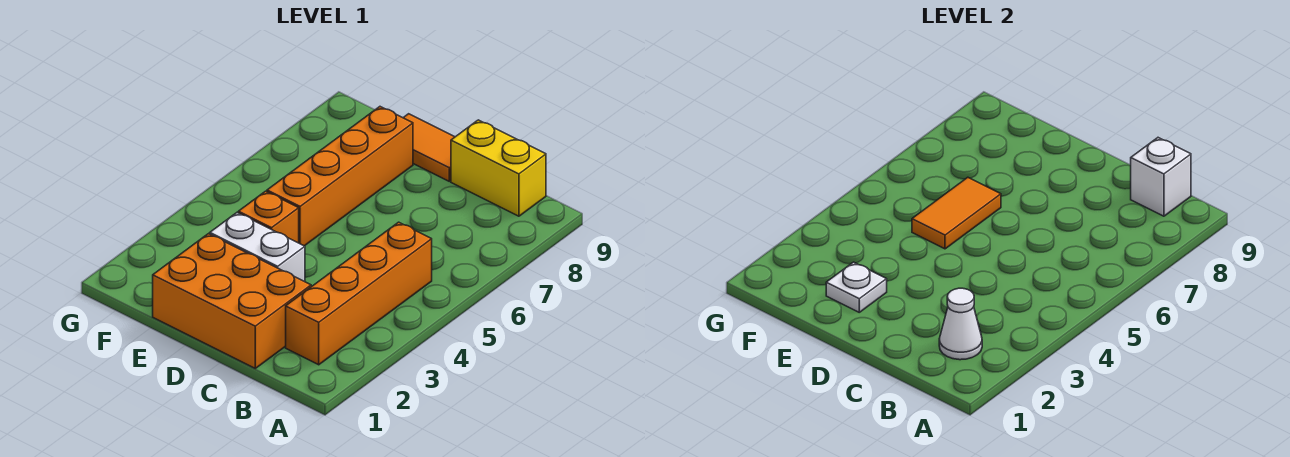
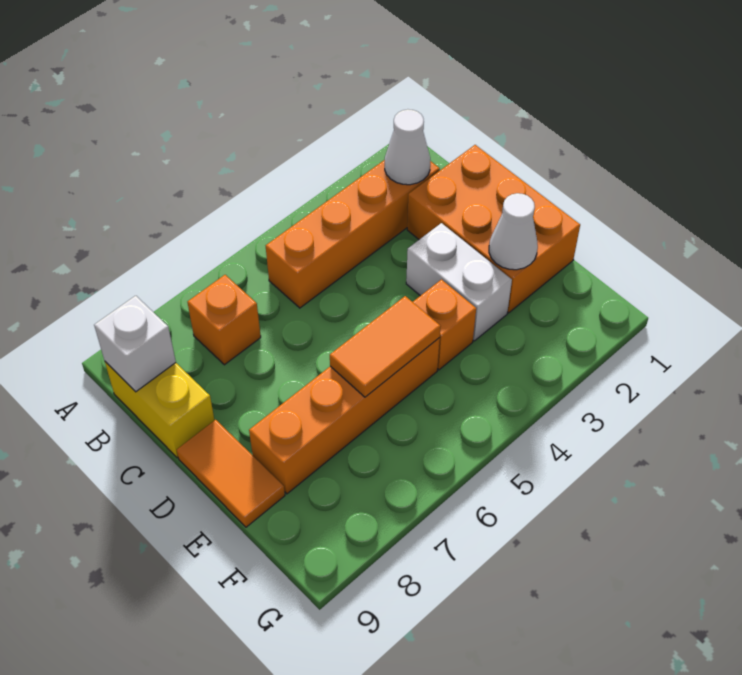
none -> orange 1x1 brick [188,275,261,365]
white 1x1 plate [826,262,887,312] -> white 1x1 cone [489,193,538,270]

